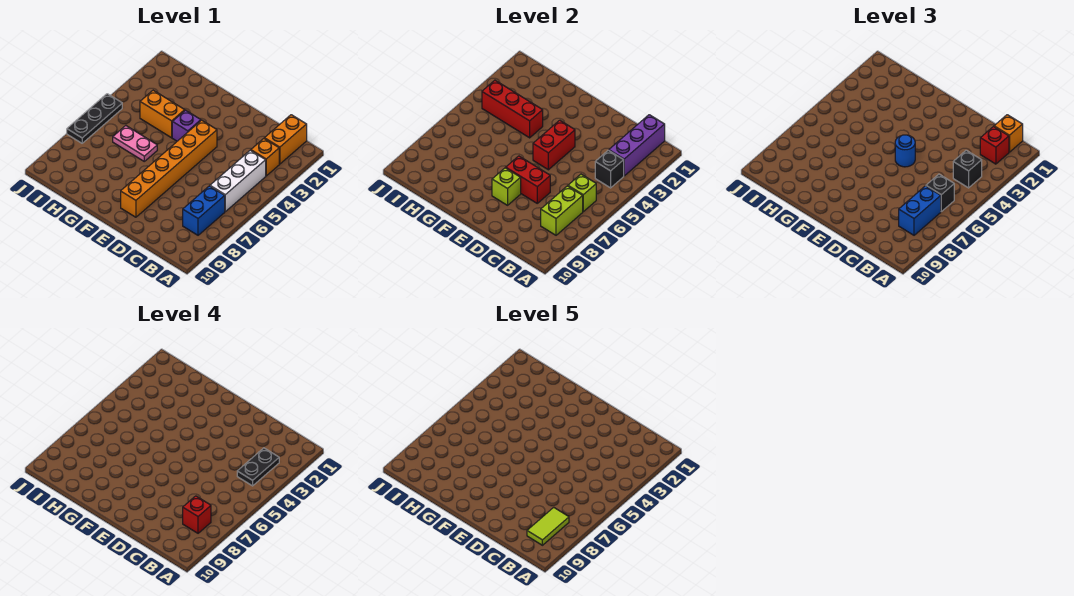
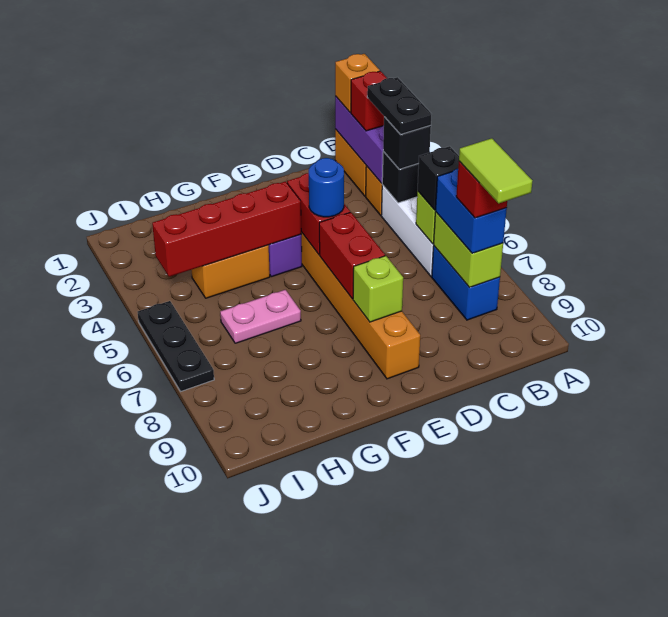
red 1x2 brick [506,156,550,203] -> red 1x2 brick turned to [319,212,385,299]
red 1x3 brick [482,80,543,138] -> red 1x4 brick [152,182,301,277]

